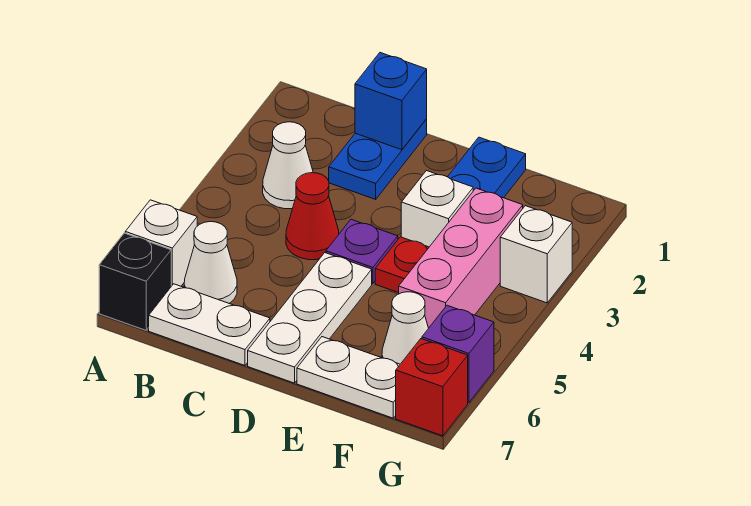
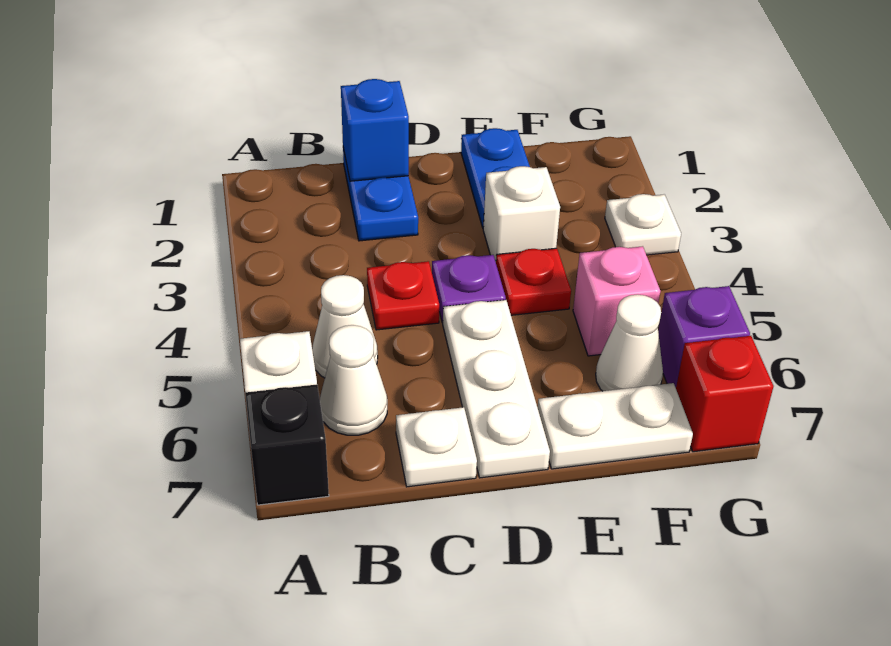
white 1x1 cone [263,122,313,209] -> white 1x1 cone moved to [312,275,378,378]
white 1x2 plate [149,284,270,366] -> white 1x1 plate [396,407,477,487]
red 1x1 cone [286,173,339,260] -> red 1x1 plate [367,261,439,330]
pink 1x3 brick [399,188,523,328] -> pink 1x1 brick [573,246,661,356]
white 1x1 brick [500,206,572,303] -> white 1x1 plate [605,194,681,255]

